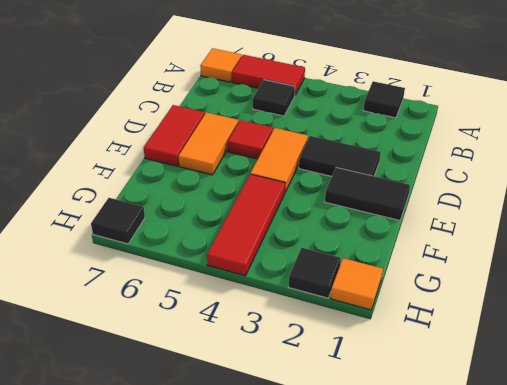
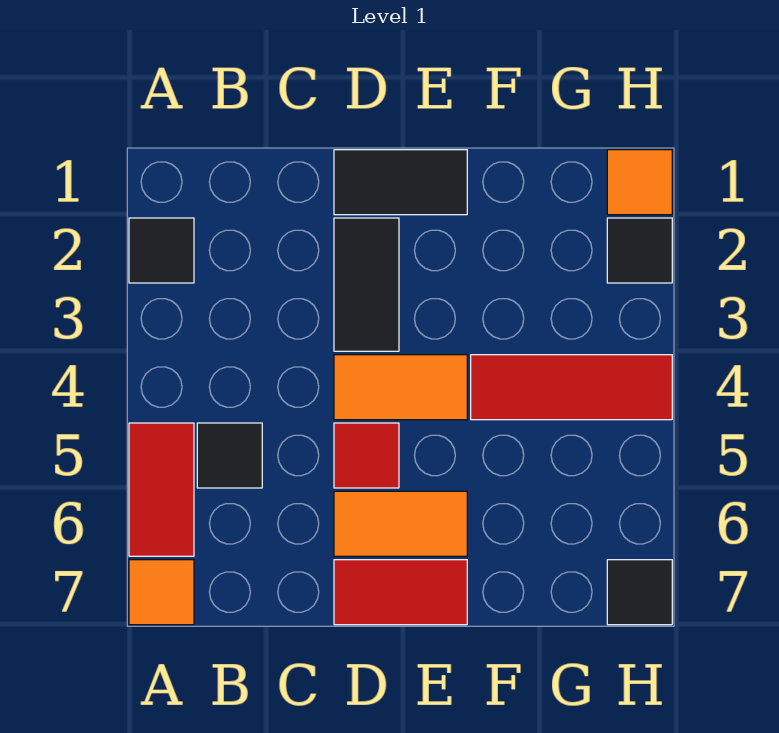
black 1x2 tile [325,168,410,221] -> black 1x2 tile turned to [334,150,467,215]

